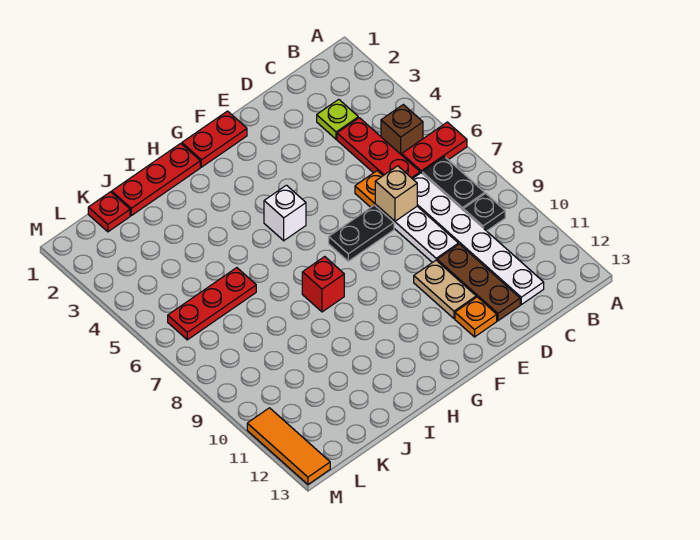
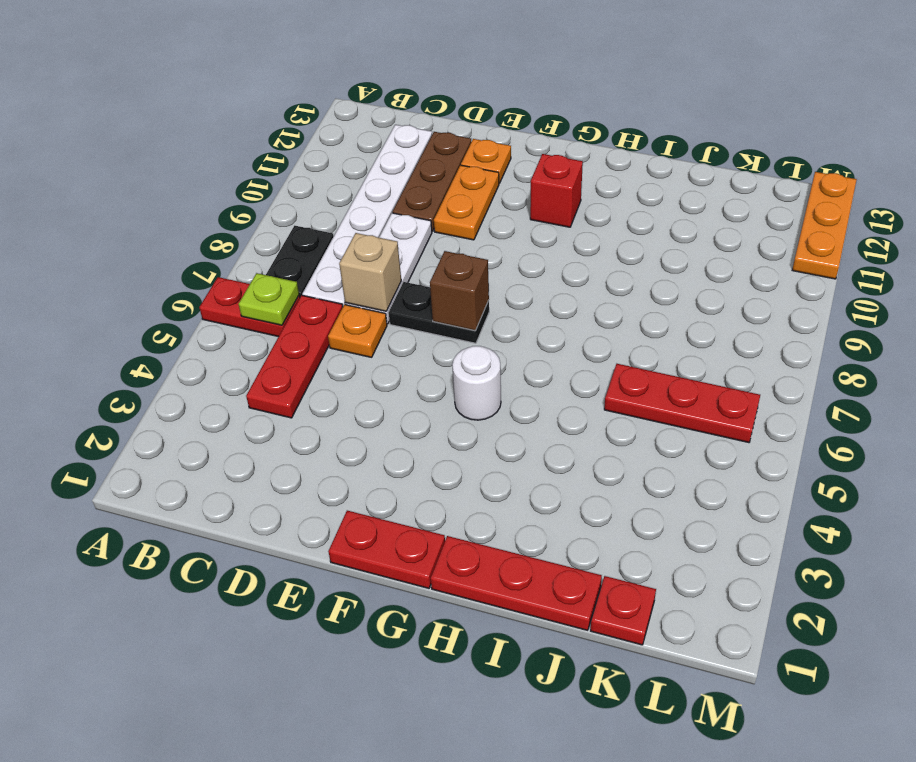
brown 1x1 brick [381,105,423,155] -> brown 1x1 brick moved to [430,251,489,331]
black 1x1 plate [463,193,505,231] -> none
lime 1x1 plate [317,99,358,139] -> lime 1x1 plate moved to [239,273,299,325]
tan 1x2 plate [414,260,476,318] -> orange 1x2 plate [434,165,499,240]
white 1x1 brick [264,185,306,241] -> white 1x1 round brick [452,346,501,420]
red 1x1 brick [302,257,344,312] -> red 1x1 brick moved to [530,154,583,227]
orange 1x3 tile [247,408,330,484] -> orange 1x3 plate [792,172,857,279]

